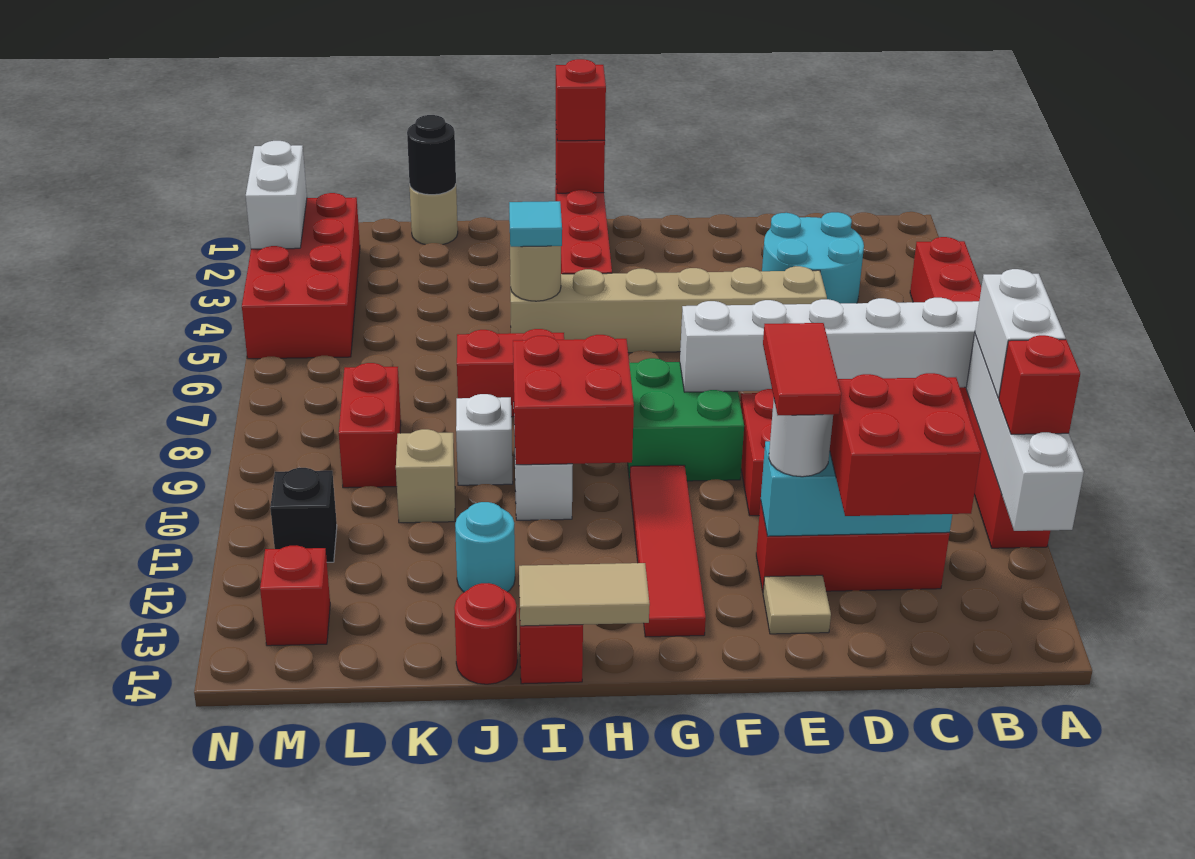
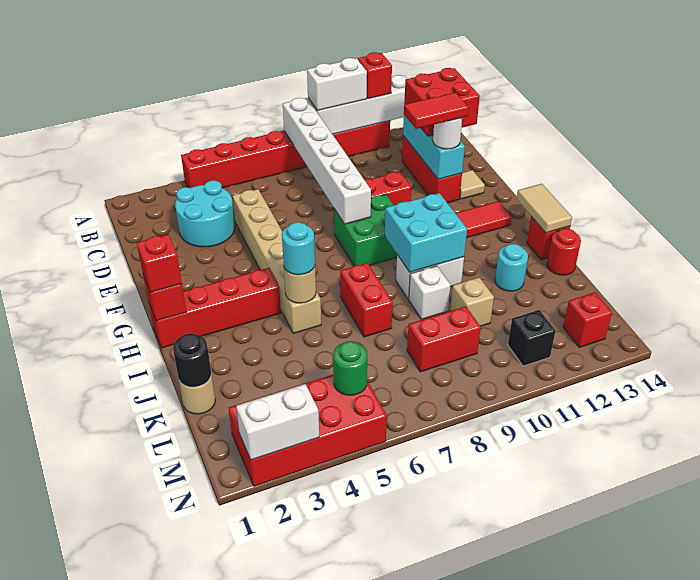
red 2x2 brick [513,335,634,465] -> cyan 2x2 brick [385,193,467,272]
cyan 1x1 tile [509,201,562,247] -> cyan 1x1 round brick [282,222,315,275]
none -> green 1x1 round brick [333,341,367,395]

